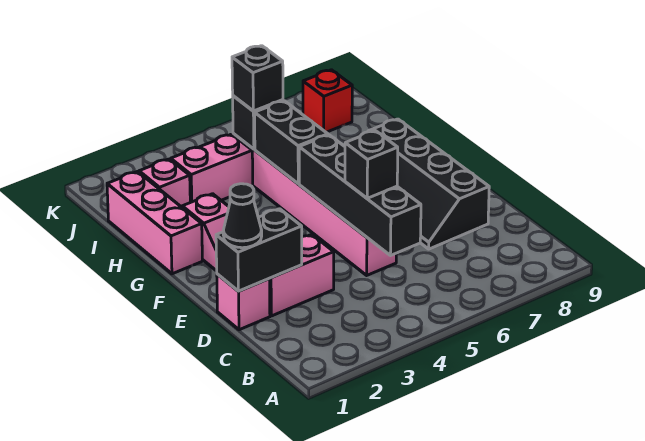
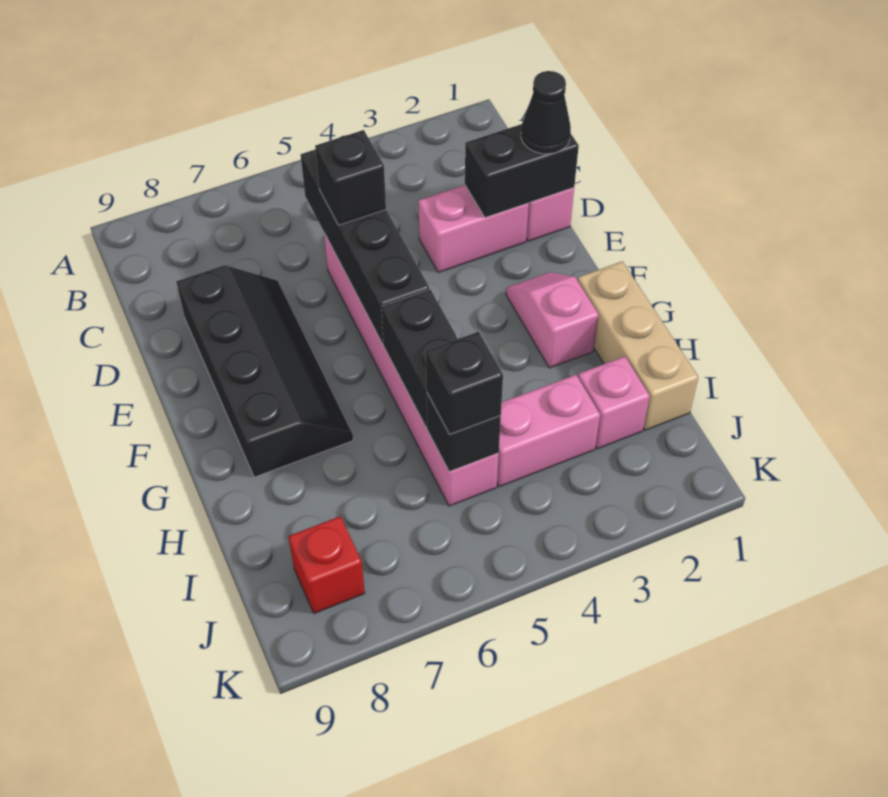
pink 1x3 brick [107,172,202,274] -> tan 1x3 brick [578,261,698,430]

